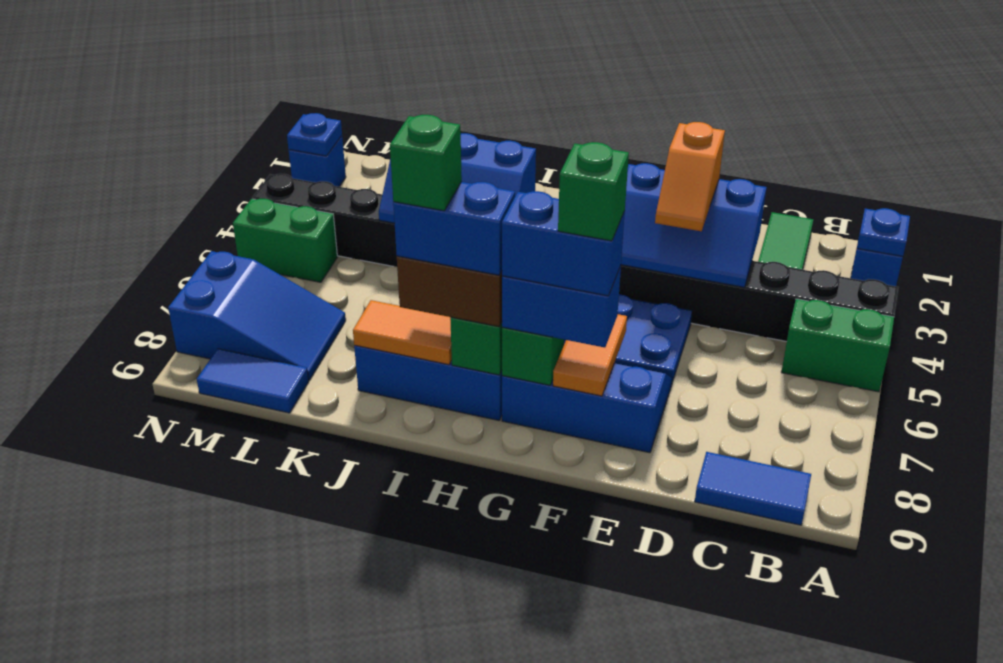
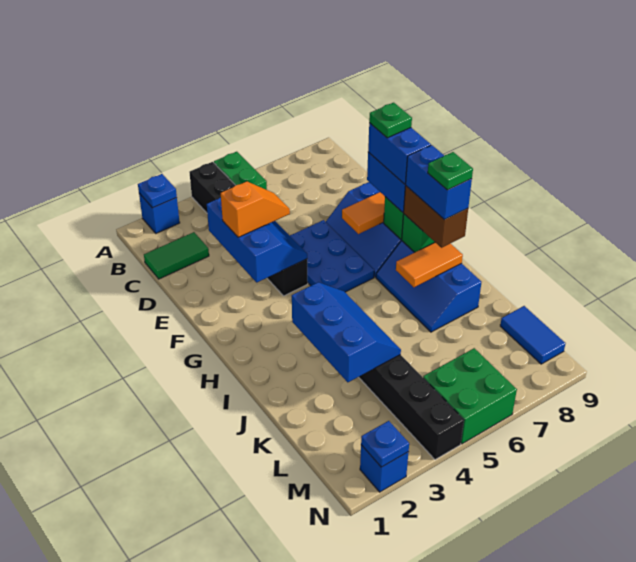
blue 1x2 tile [695,452,811,525] -> none
green 1x1 brick [558,142,629,241] -> green 1x1 plate [369,103,412,138]
orange 1x2 tile [353,300,452,365] -> orange 1x2 tile turned to [396,243,463,287]
green 1x1 brick [390,115,462,211] -> green 1x1 plate [428,152,473,190]
blue 2x3 slope [168,251,346,380] -> none
green 1x2 brick [233,199,337,282] -> green 2x2 brick [423,348,517,444]

